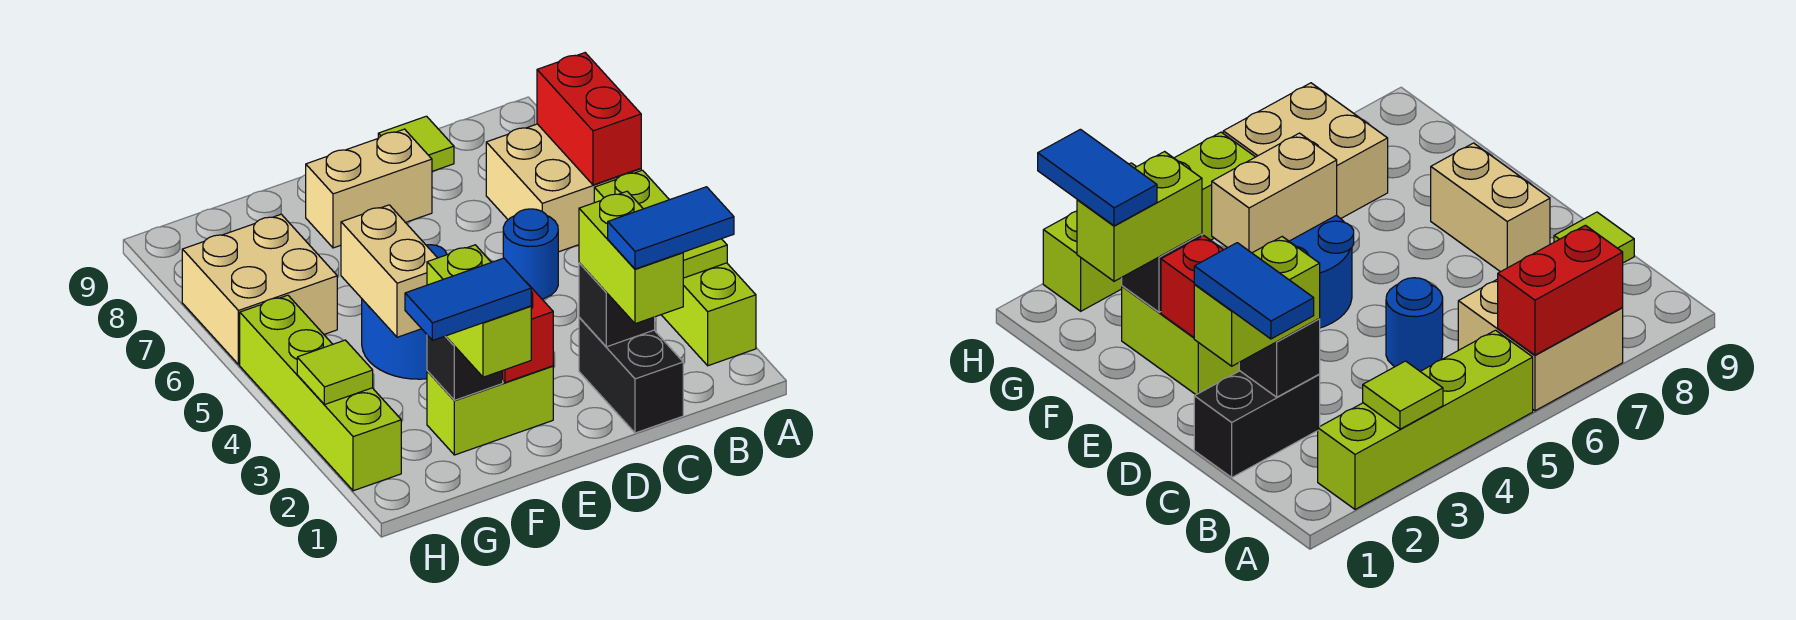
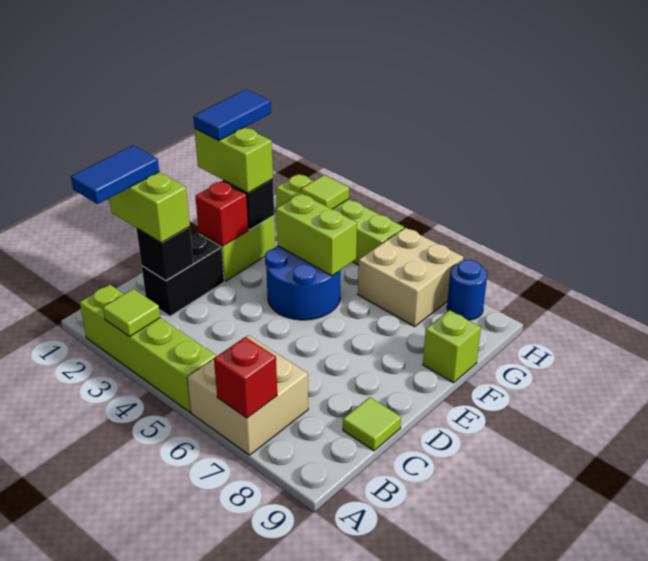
red 1x2 brick [537,53,641,185] -> red 1x1 brick [214,337,277,418]
black 1x2 brick [579,317,683,433] -> black 1x2 brick turned to [142,233,224,316]
blue 1x1 round brick [503,209,558,299] -> blue 1x1 round brick moved to [447,260,487,320]
tan 1x2 brick [306,129,432,248] -> none
tan 1x2 brick [341,205,437,337] -> lime 1x2 brick [276,194,357,276]
none -> lime 1x1 brick [423,310,481,383]

